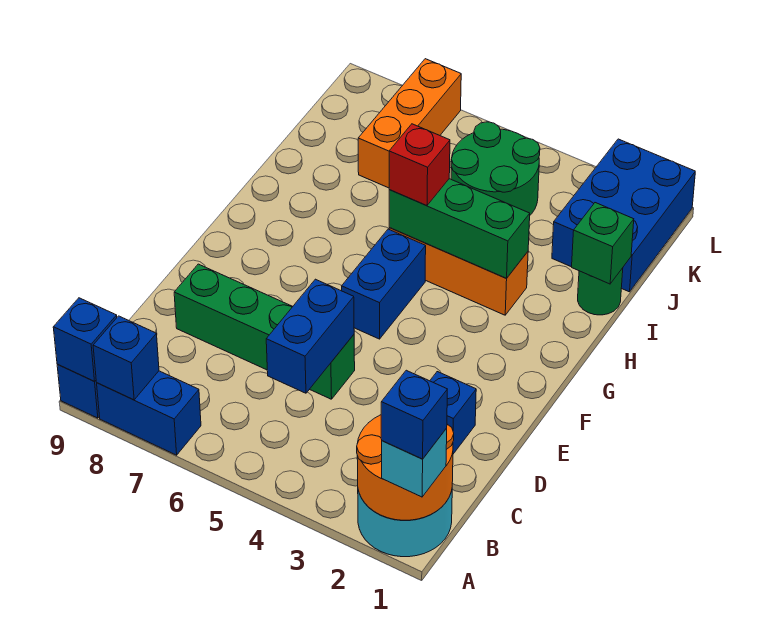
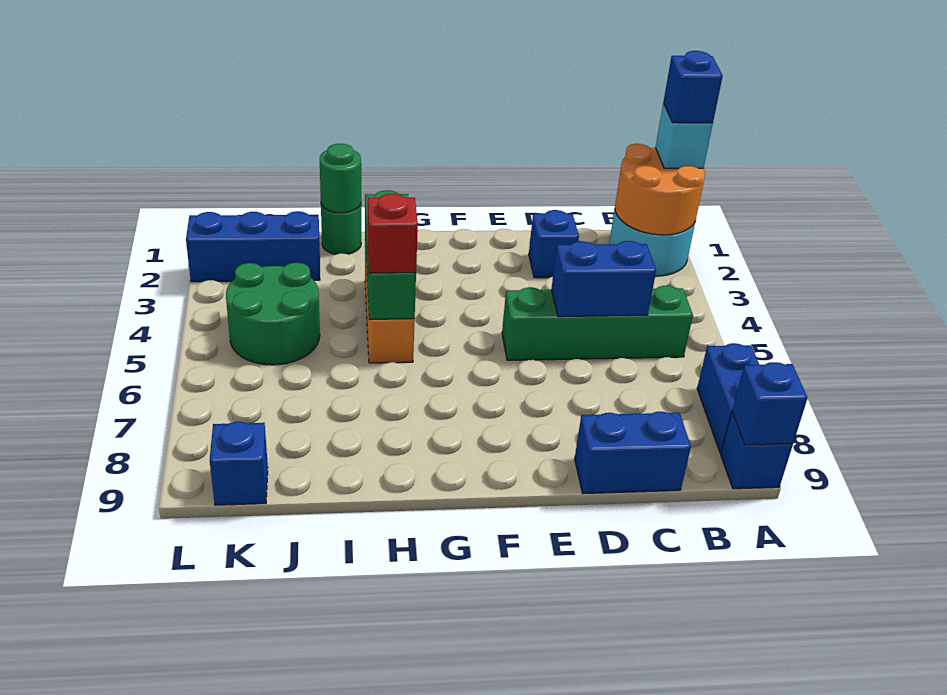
blue 1x1 brick [93,316,159,400] -> blue 1x1 brick moved to [210,422,268,505]
green 1x4 brick [174,264,355,399] -> green 1x4 brick turned to [502,286,693,360]
blue 1x2 brick [342,229,426,339] -> blue 1x2 brick moved to [575,412,691,494]
green 1x1 brick [572,203,634,284] -> green 1x1 round brick [320,144,361,213]
blue 2x3 brick [552,139,695,292] -> blue 1x3 brick [186,211,320,282]
orange 1x3 brick [358,59,461,188] -> none

